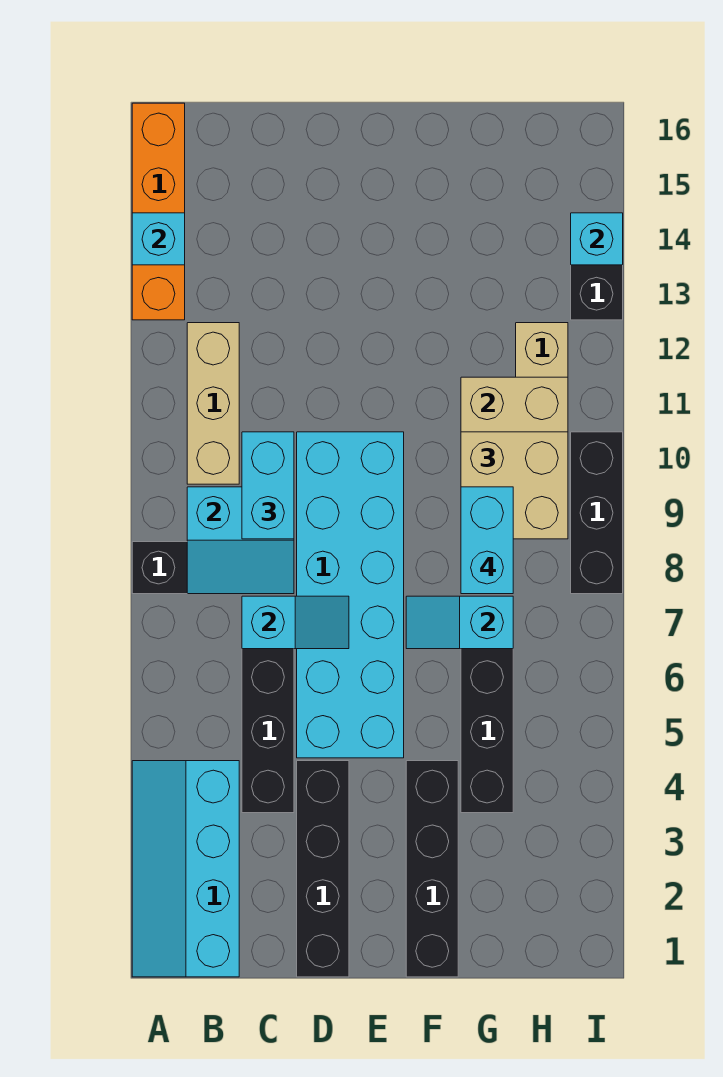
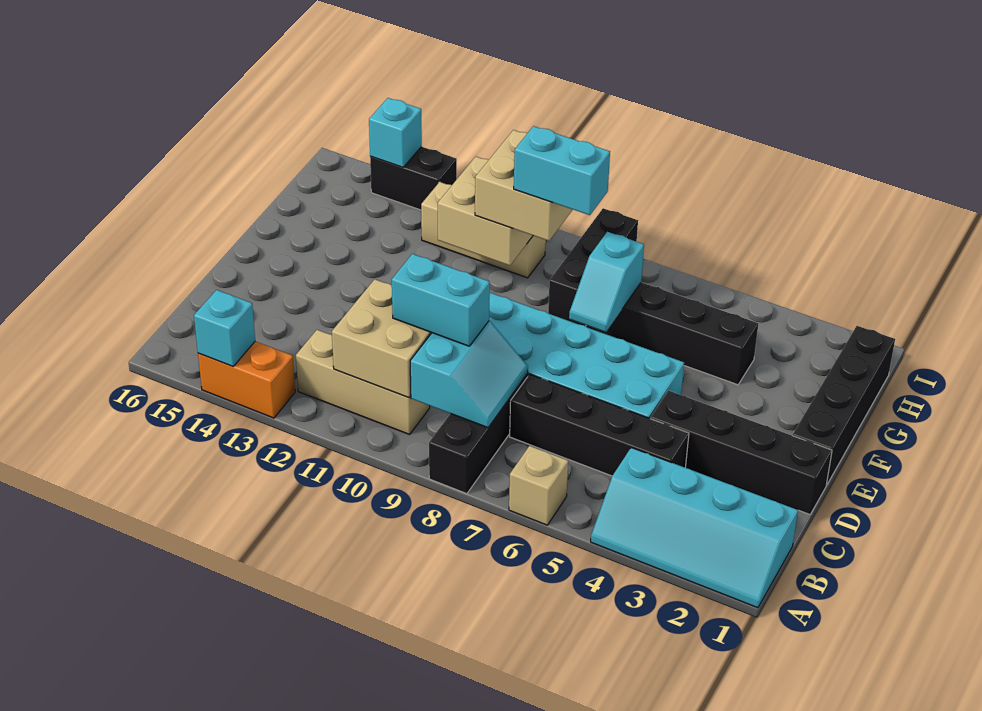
none -> tan 1x1 brick [509,446,568,525]
orange 1x4 brick [132,103,185,320] -> orange 1x2 brick [198,341,295,418]
none -> tan 2x2 brick [332,279,432,398]
cyan 1x2 slope [242,596,349,649] -> none
black 1x4 brick [406,761,458,977] -> black 1x4 brick turned to [793,326,895,485]
black 1x3 brick [571,432,623,594] -> black 1x3 brick turned to [548,208,638,326]

